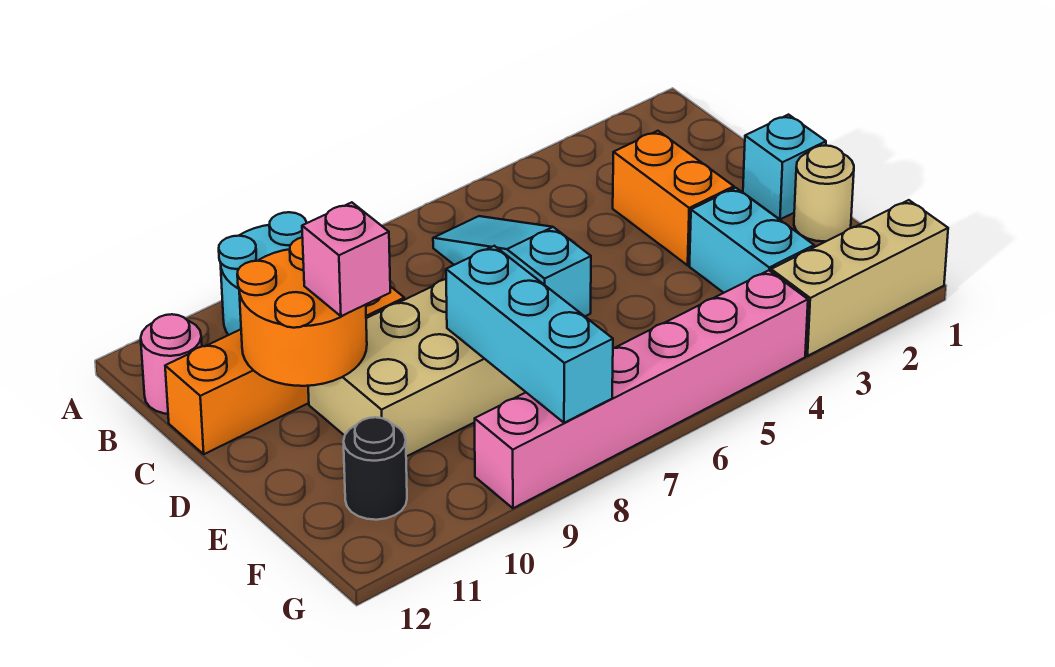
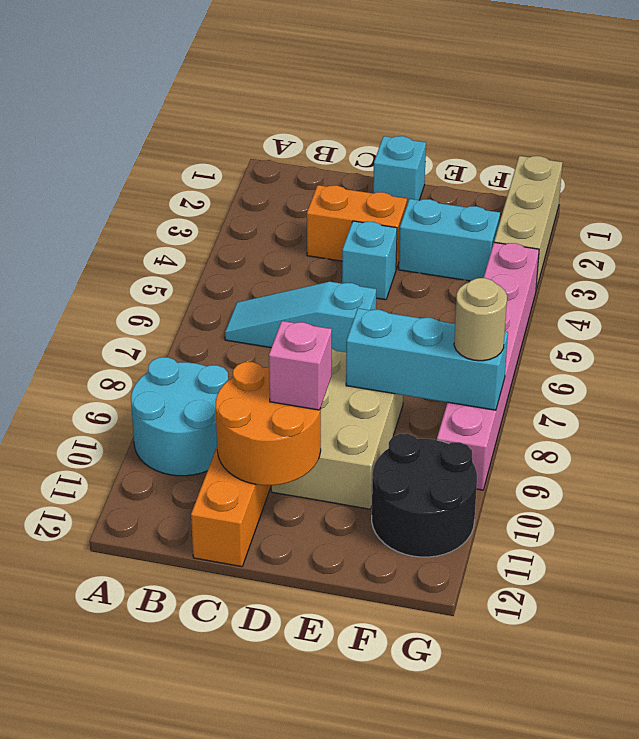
pink 1x1 round brick [141,314,202,414] -> none
none -> cyan 1x1 brick [342,221,397,300]
tan 1x1 round brick [794,145,854,241] -> tan 1x1 round brick moved to [454,278,507,361]
black 1x1 round brick [343,417,407,520] -> black 2x2 round brick [372,434,477,557]

